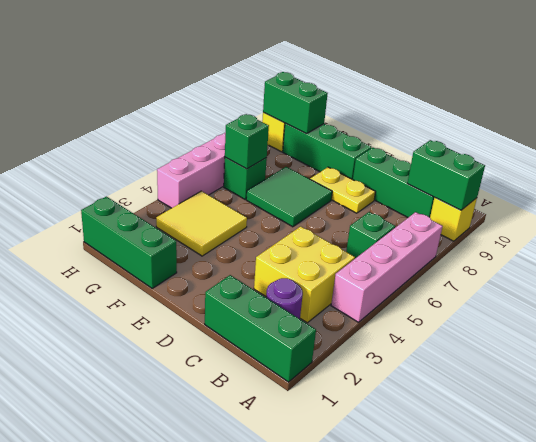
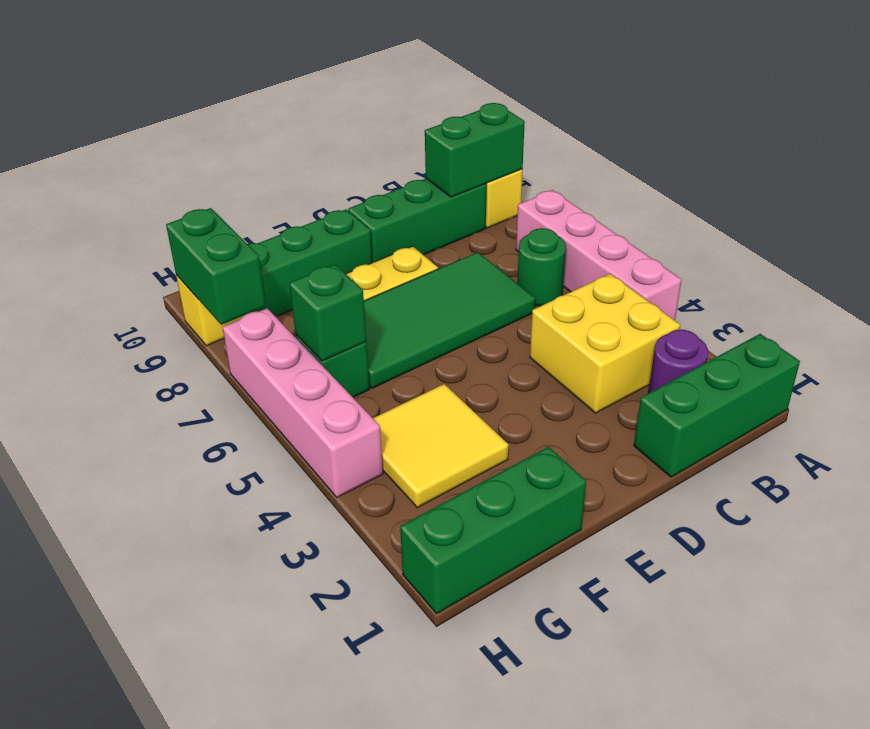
green 1x1 brick [346,212,395,258] -> green 1x1 round brick [517,228,566,306]
green 2x2 tile [246,167,332,227] -> green 2x4 tile [364,252,535,388]
green 1x2 brick [263,72,328,134] -> green 1x2 brick turned to [166,208,266,325]

